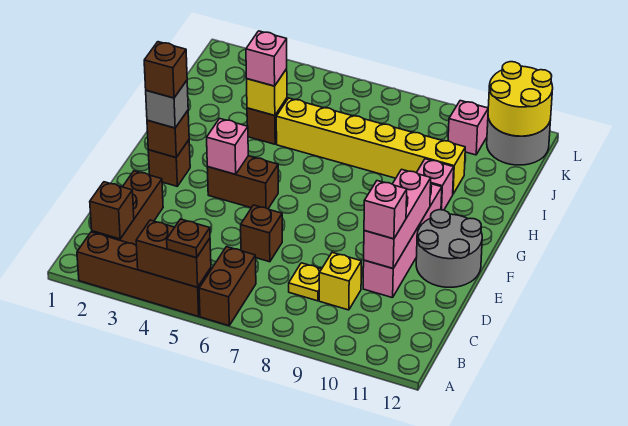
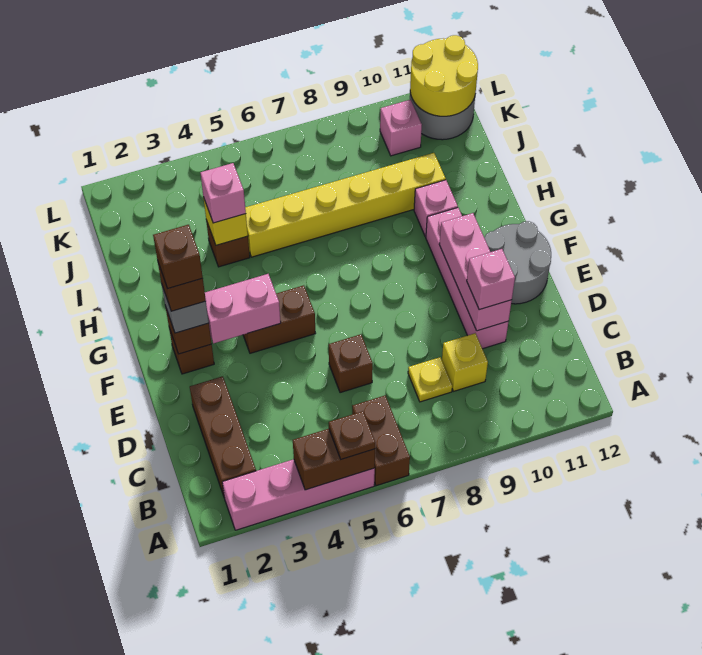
brown 1x4 brick [77,232,211,316] -> pink 1x4 brick [222,459,375,530]
brown 1x1 brick [90,182,134,239] -> brown 1x1 brick moved to [153,225,203,289]
pink 1x1 brick [207,119,248,174] -> pink 1x2 brick [205,274,281,343]

